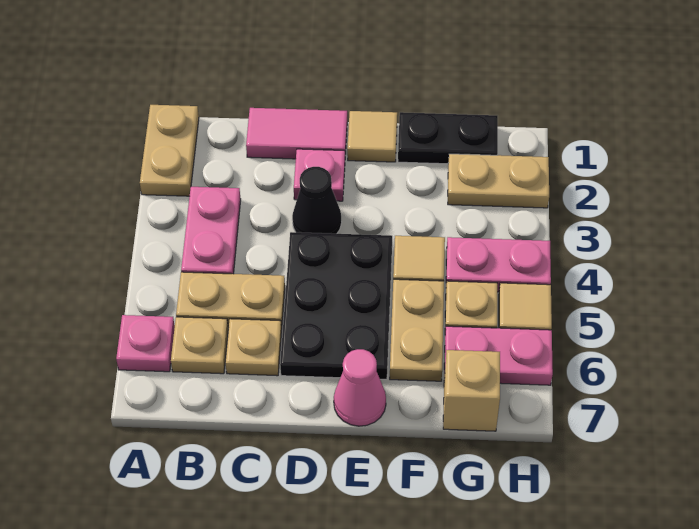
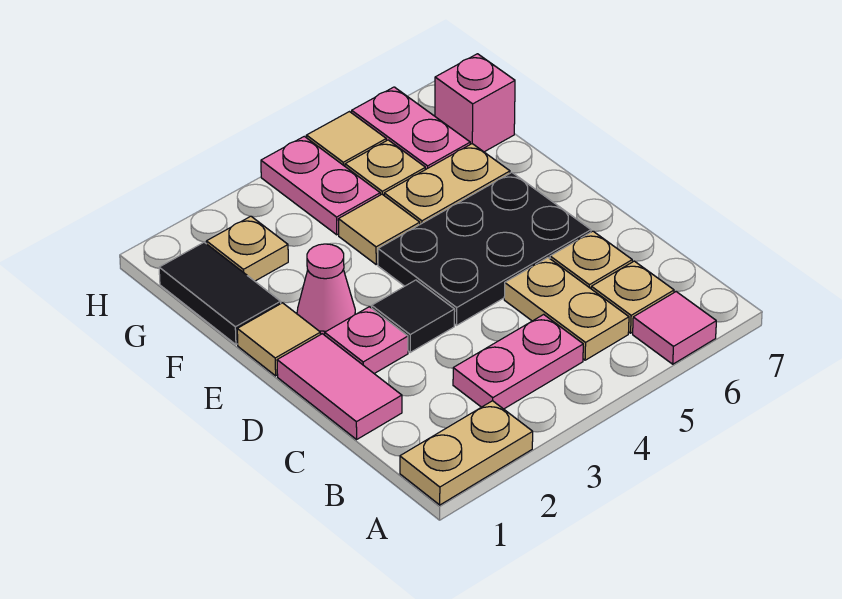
pink 1x1 plate [116,315,175,372] -> pink 1x1 tile [633,292,716,364]
black 1x1 cone [292,167,342,234] -> black 1x1 tile [372,280,455,352]
pink 1x1 cone [334,349,386,426] -> pink 1x1 cone moved to [297,244,355,335]
black 1x2 plate [398,112,498,164] -> black 1x2 tile [159,242,281,345]
tan 1x2 plate [448,154,549,208] -> tan 1x1 plate [206,216,288,281]
tan 1x1 brick [443,350,500,431] -> pink 1x1 brick [435,54,515,152]

